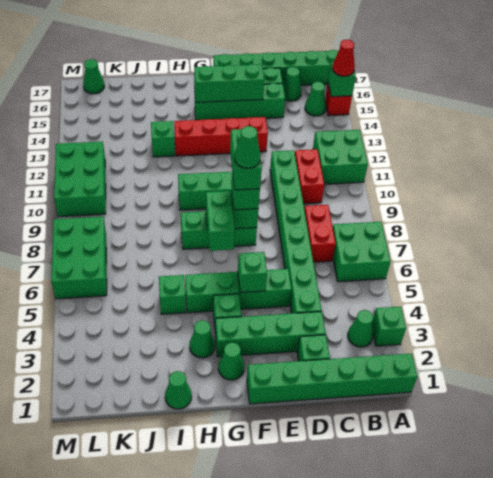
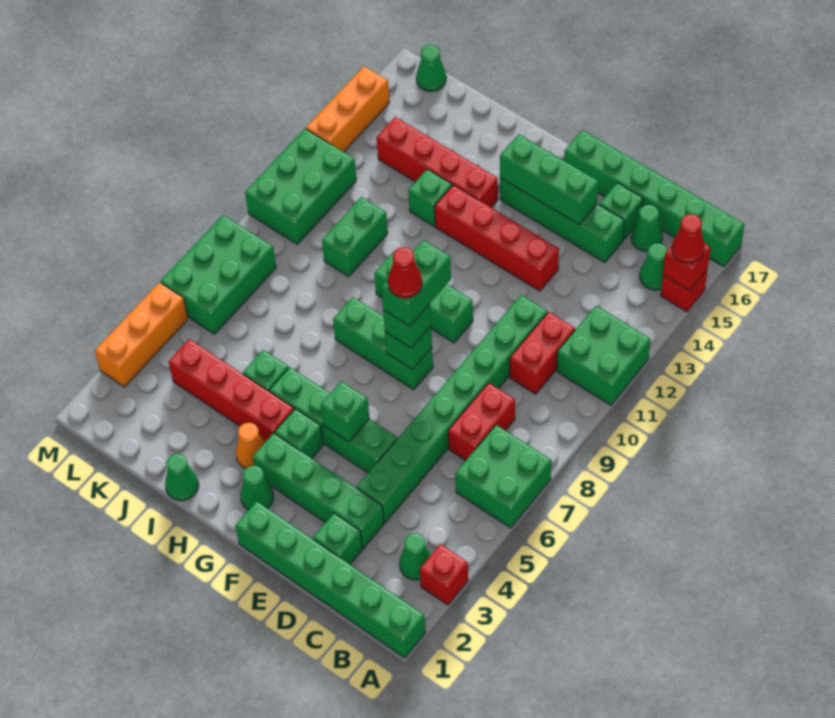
green 1x1 brick [372,307,406,346] -> red 1x1 brick [420,544,468,605]
green 1x1 brick [328,62,356,97] -> red 1x1 brick [663,243,711,291]
green 1x1 cone [235,126,261,168] -> red 1x1 cone [388,247,422,298]
green 1x2 brick [206,191,235,251] -> green 1x2 brick moved to [322,197,388,277]
green 1x1 cone [190,320,215,358] -> orange 1x1 cone [236,423,265,468]
none -> red 1x4 brick [169,339,294,442]
none -> red 1x4 brick [377,117,498,207]
none -> orange 1x3 brick [95,282,188,387]
none -> orange 1x3 brick [306,66,389,152]

